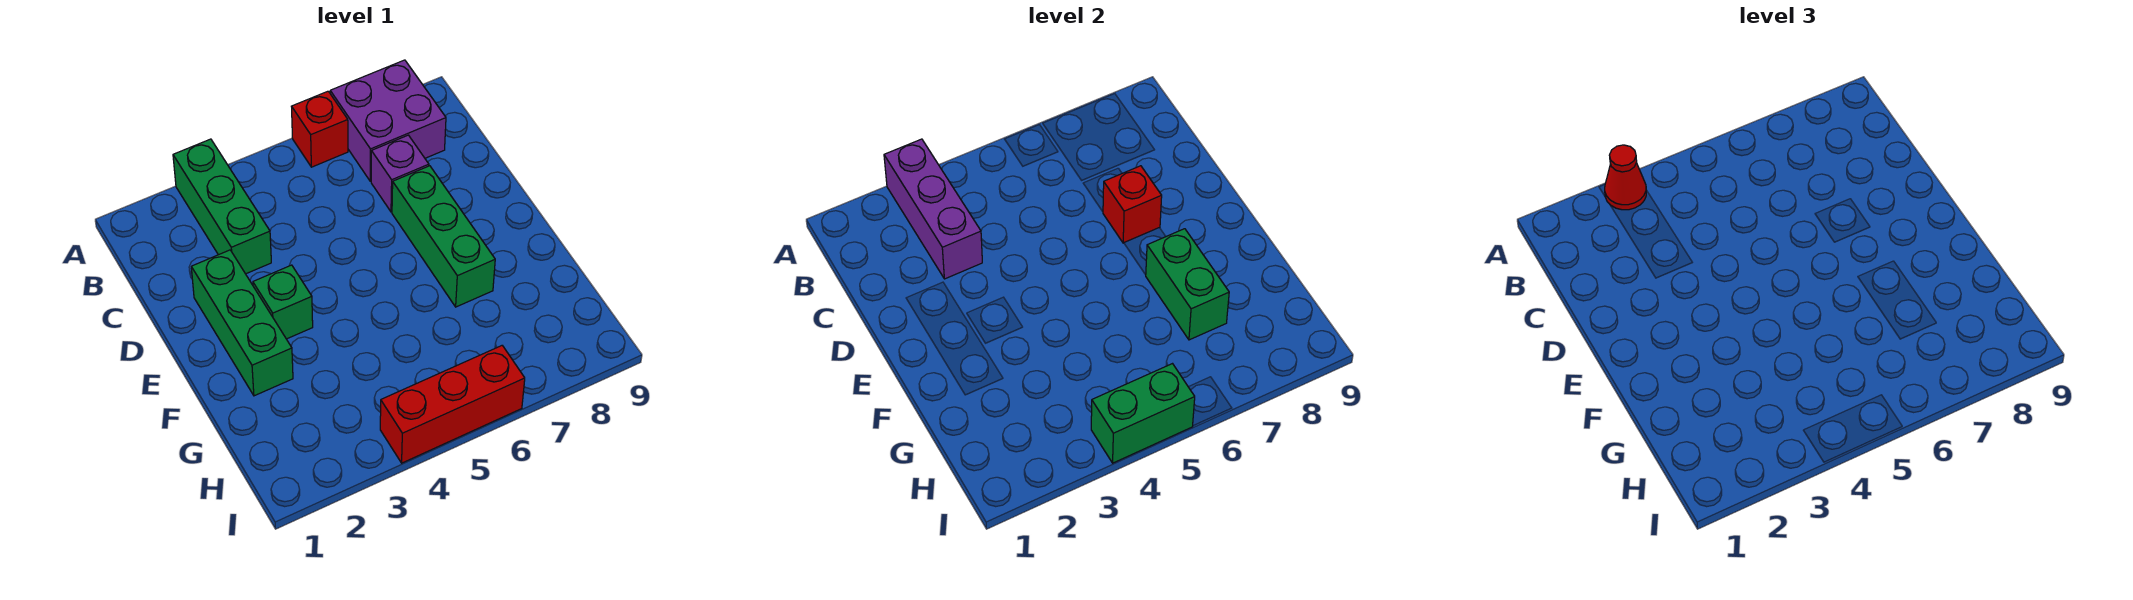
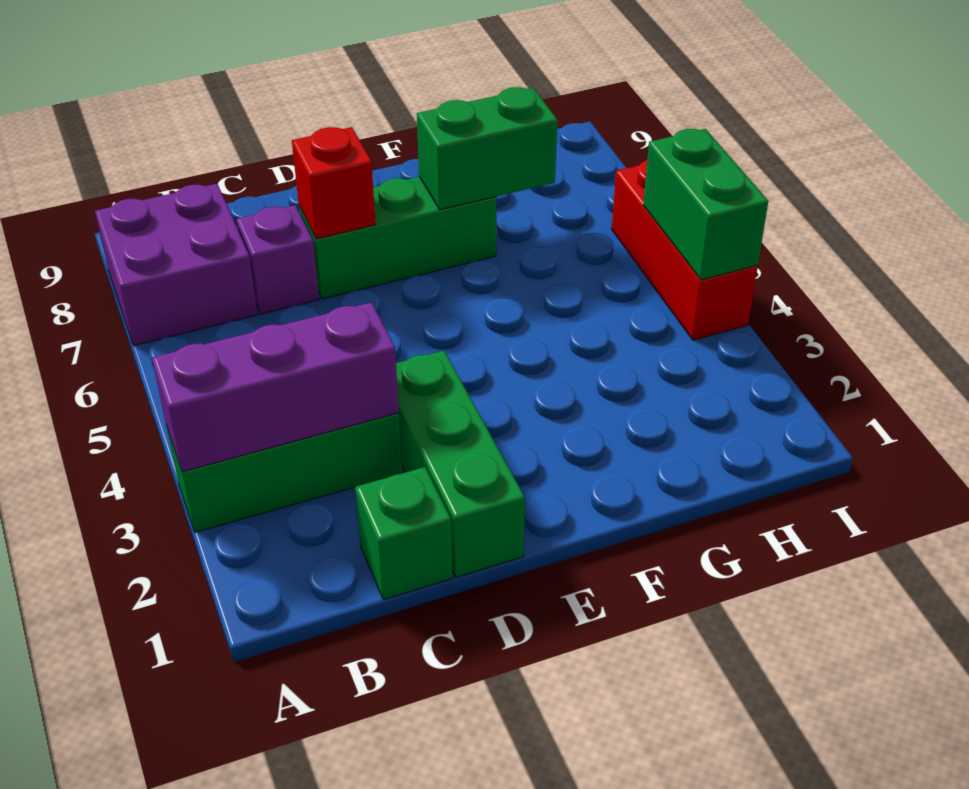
red 1x1 cone [1605,145,1646,210] -> none
red 1x1 brick [291,91,348,167] -> none
green 1x3 brick [191,250,293,396] -> green 1x3 brick turned to [396,351,525,577]
green 1x1 brick [253,265,313,339] -> green 1x1 brick moved to [355,467,452,600]

